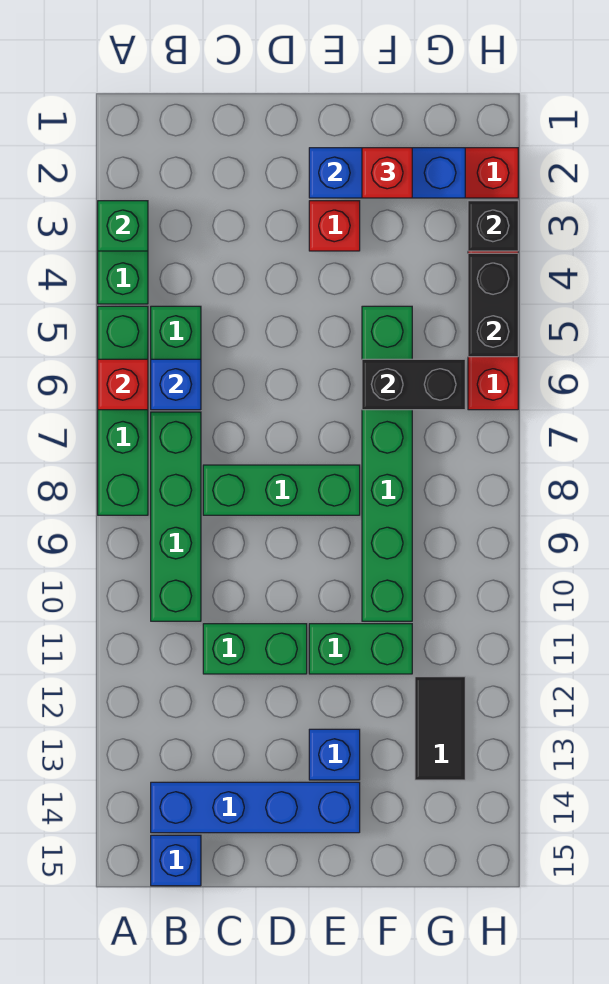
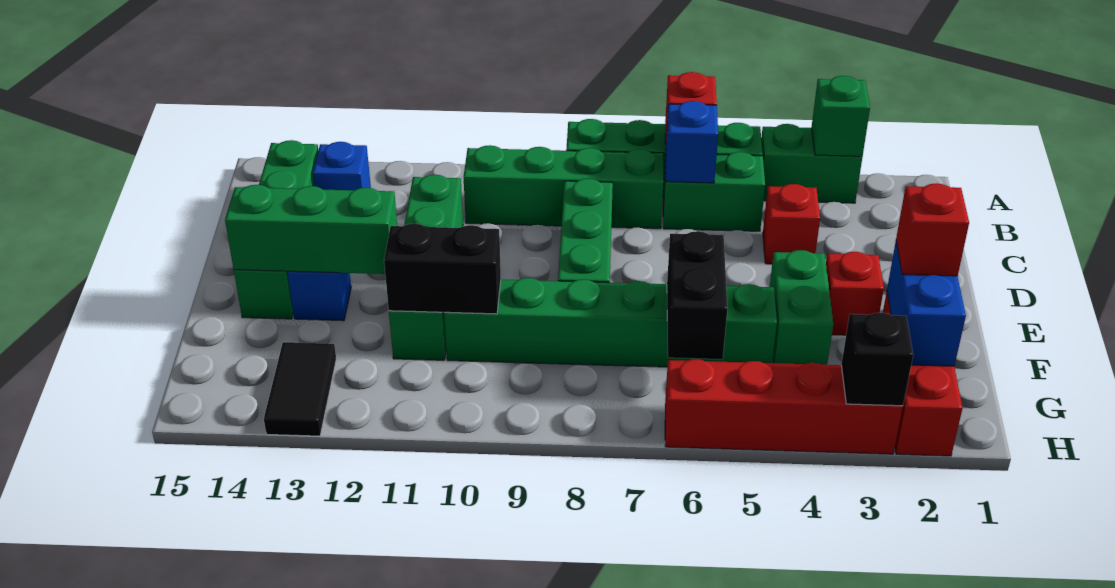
blue 1x4 brick [151,782,360,833] -> green 1x4 brick [234,140,318,319]
blue 1x1 brick [151,835,201,886] -> blue 1x1 brick moved to [313,142,371,190]
none -> red 1x1 brick [763,184,820,264]
blue 1x3 brick [309,148,465,198] -> blue 1x2 brick [887,242,966,366]
none -> green 1x2 brick [770,250,833,365]
none -> green 1x3 brick [225,185,397,274]
black 1x2 tile [415,677,465,780] -> black 1x2 tile turned to [264,342,336,436]
black 1x2 brick [468,253,518,357] -> black 1x2 brick moved to [384,224,501,314]

